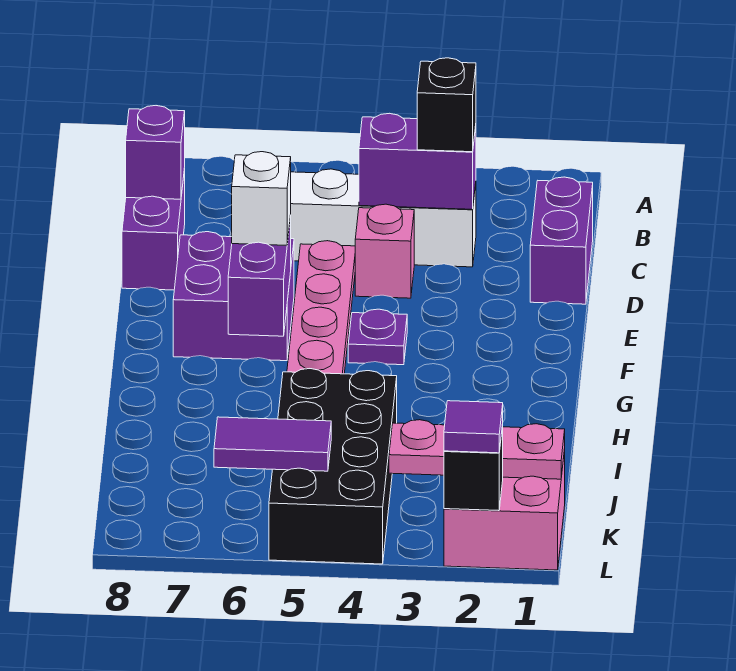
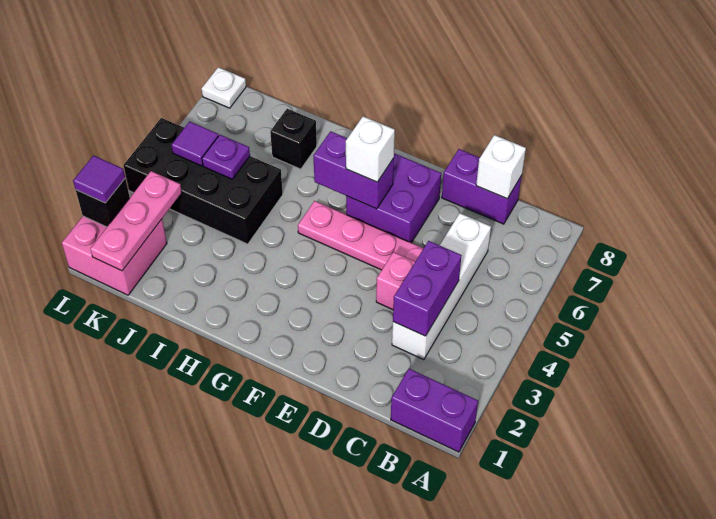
purple 1x2 brick [530,177,593,304] -> purple 1x2 brick moved to [391,369,478,452]
black 1x1 brick [417,58,476,152] -> black 1x1 brick moved to [270,109,317,169]
purple 1x1 brick [126,106,185,199] -> white 1x1 brick [476,135,526,199]
purple 1x1 plate [348,309,407,365] -> purple 1x1 plate moved to [202,135,250,179]
purple 1x2 tile [214,417,331,471] -> purple 1x1 tile [172,122,219,166]
none -> white 1x1 plate [202,67,246,108]

